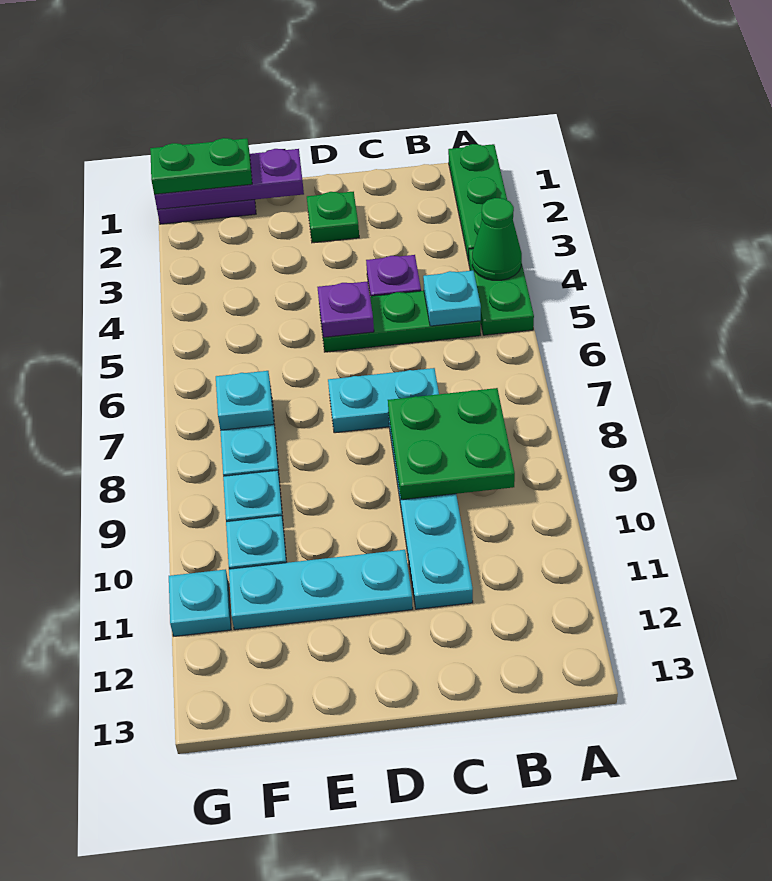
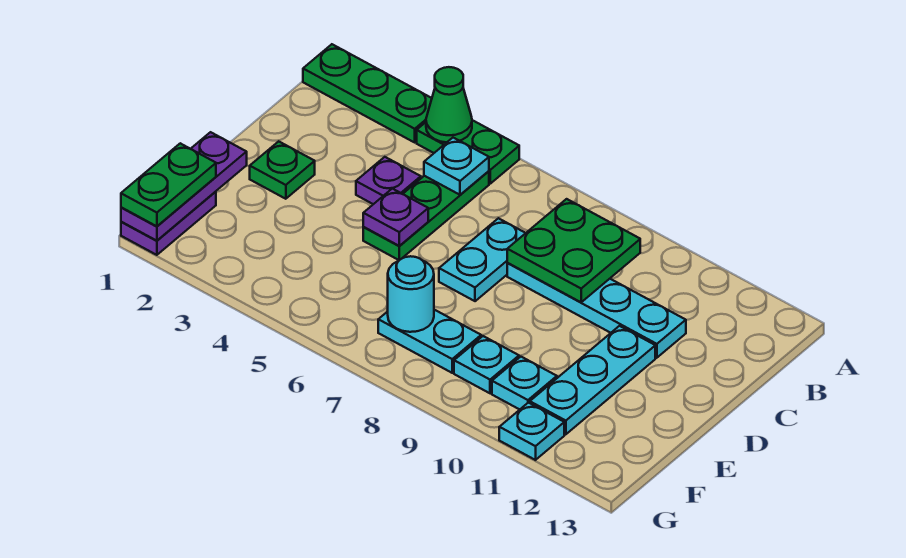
cyan 1x1 plate [216,371,274,430] -> cyan 1x1 round brick [387,256,434,332]

